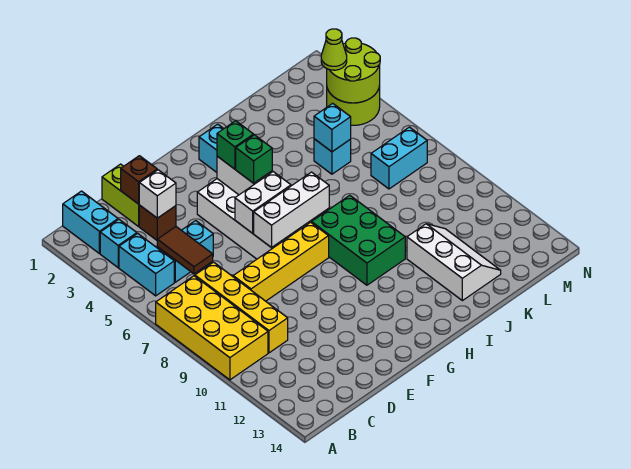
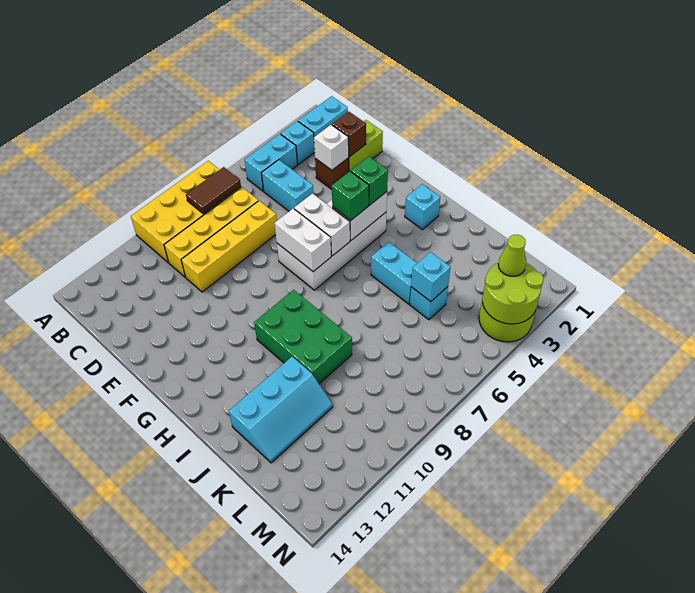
brown 1x2 tile [157,227,213,274] -> brown 1x2 tile moved to [186,167,241,214]
yellow 1x4 brick [233,222,329,301] -> yellow 1x4 brick turned to [181,201,277,292]
white 1x3 brick [254,172,329,248] -> white 1x2 brick [275,209,331,272]
green 2x3 brick [312,195,405,285] -> green 2x3 brick turned to [254,290,352,384]
white 2x3 slope [407,224,501,301] -> cyan 2x3 slope [229,357,333,463]
cyan 1x2 brick [371,127,427,189] -> cyan 1x2 brick moved to [371,242,417,304]

